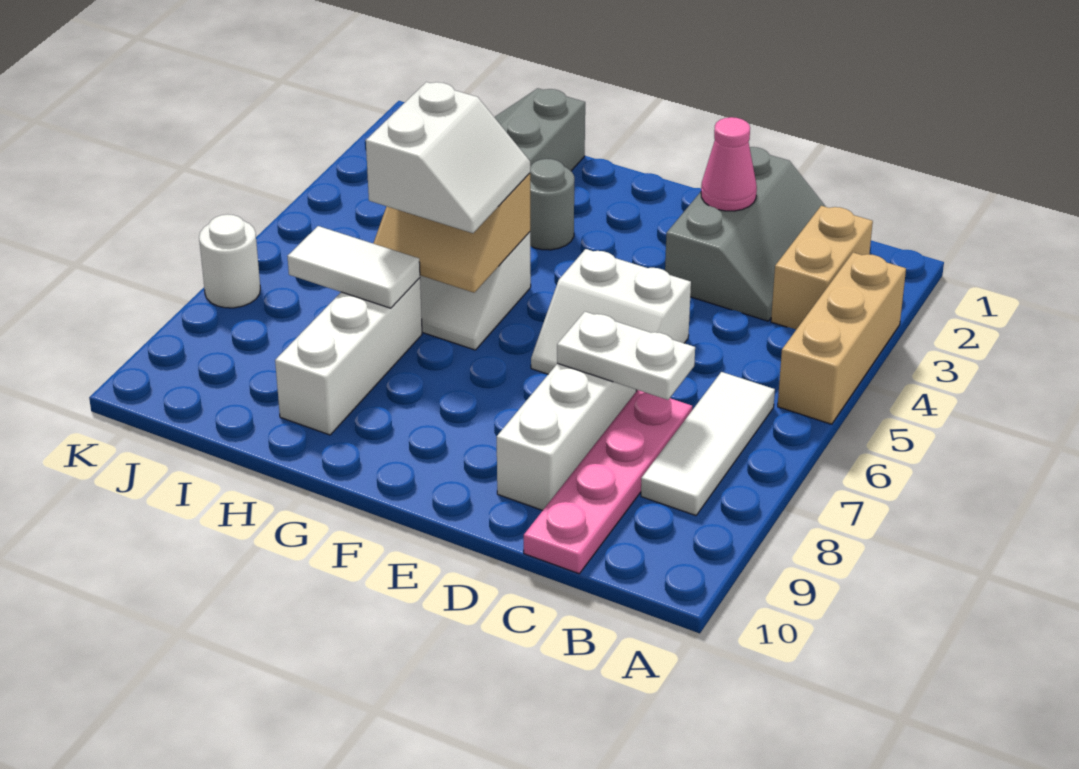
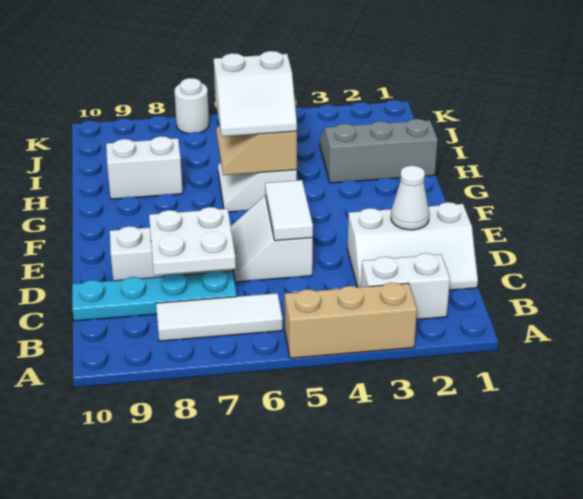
tan 1x2 brick [771,206,873,330] -> white 1x2 brick [361,253,450,319]
grey 2x3 slope [665,147,826,321] -> white 2x3 slope [347,202,478,290]
pink 1x4 plate [524,390,692,574] -> cyan 1x4 plate [72,271,237,321]
white 1x2 plate [557,312,695,400] -> white 2x2 plate [149,207,236,275]
pink 1x1 cone [701,117,757,211] -> white 1x1 cone [391,166,429,230]
grey 1x1 round brick [530,159,574,250] -> none
white 1x3 brick [275,278,422,435] -> white 1x2 brick [106,136,183,199]
white 1x2 tile [287,226,420,308] -> white 1x2 tile moved to [265,180,313,241]

